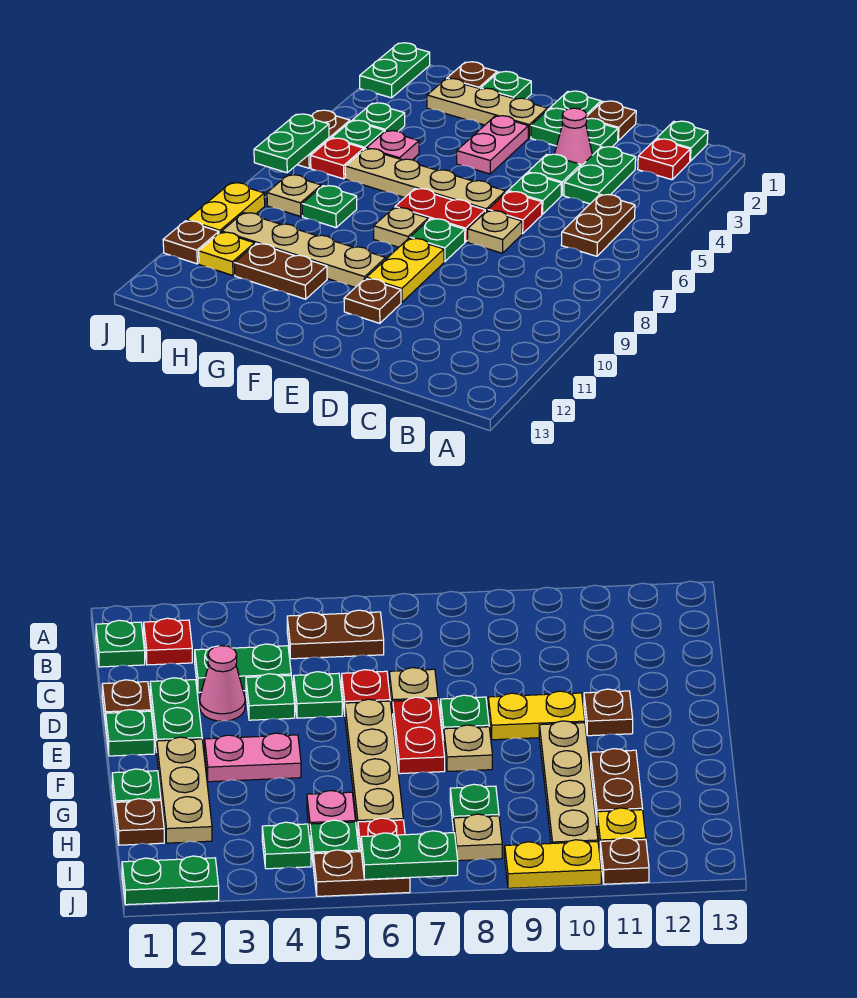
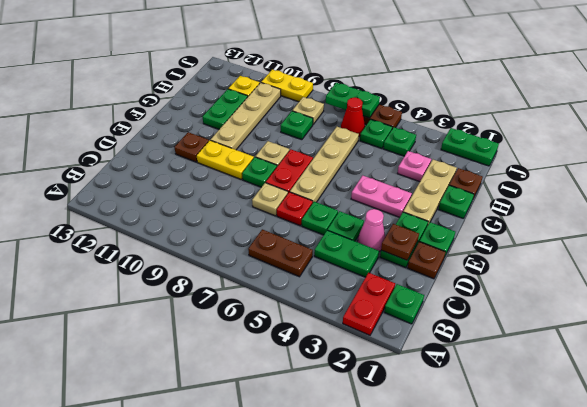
red 1x1 plate [638,139,690,180] -> red 1x2 plate [343,273,395,335]
brown 1x2 plate [234,243,327,299] -> green 1x2 plate [203,89,248,129]
pink 1x1 plate [366,131,419,160] -> pink 1x1 plate moved to [397,151,431,182]
red 1x1 plate [311,138,364,179] -> red 1x1 cone [341,98,365,136]
brown 1x1 plate [163,221,219,264] -> brown 1x1 plate moved to [381,224,419,260]

